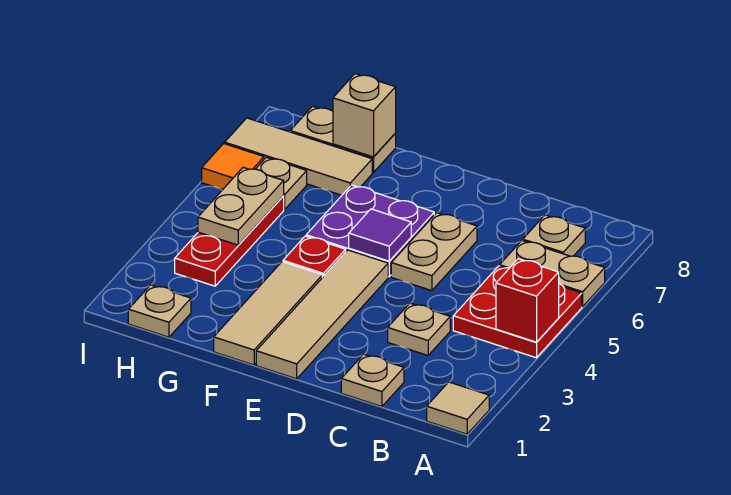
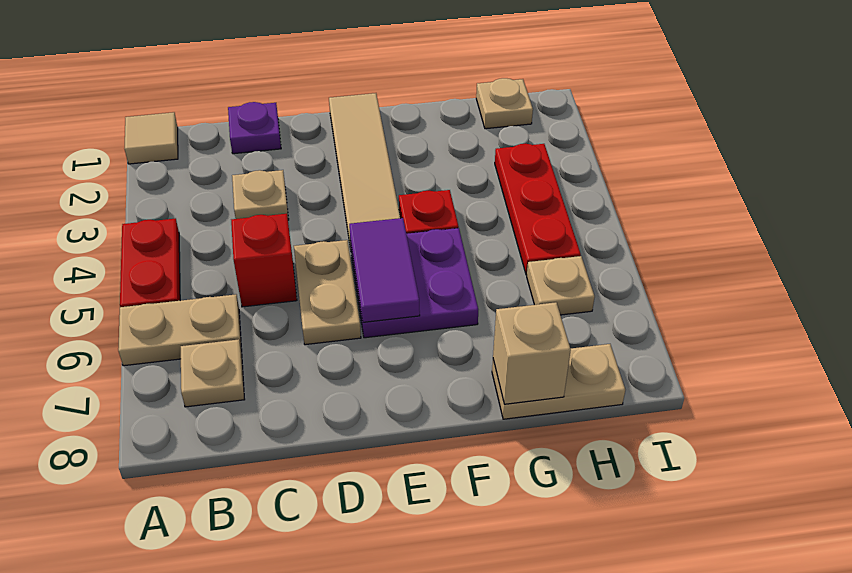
red 2x2 plate [453,266,582,358] -> red 1x2 plate [120,218,180,307]
red 1x1 brick [496,259,559,342] -> red 1x1 brick moved to [231,214,297,307]
tan 1x1 plate [341,354,404,407] -> purple 1x1 plate [228,102,281,154]
purple 1x1 tile [349,209,411,261] -> purple 1x2 tile [349,218,420,322]
tan 1x3 tile [214,262,322,365] -> none
tan 1x3 tile [225,118,372,195] -> none
tan 1x2 plate [198,167,284,245] -> none
orange 1x1 tile [202,143,264,190] -> none

